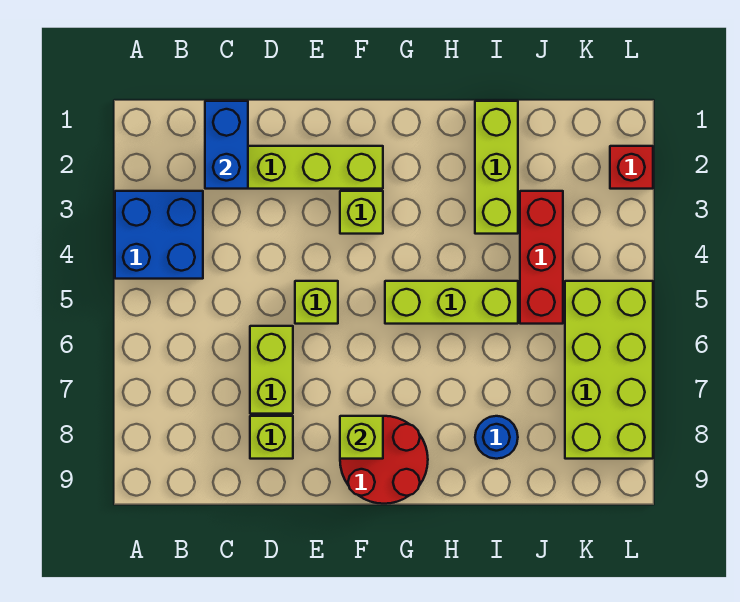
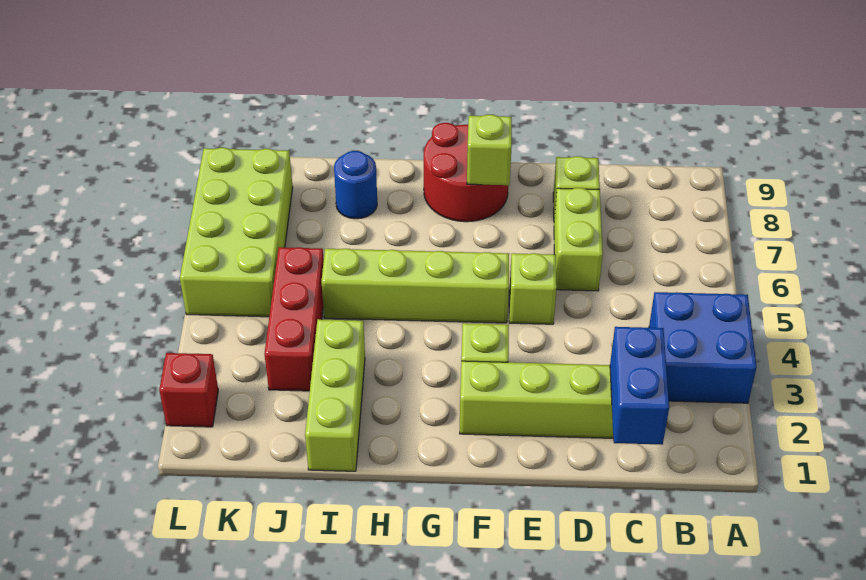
lime 1x3 brick [385,281,518,324] -> lime 1x4 brick [322,249,509,323]

